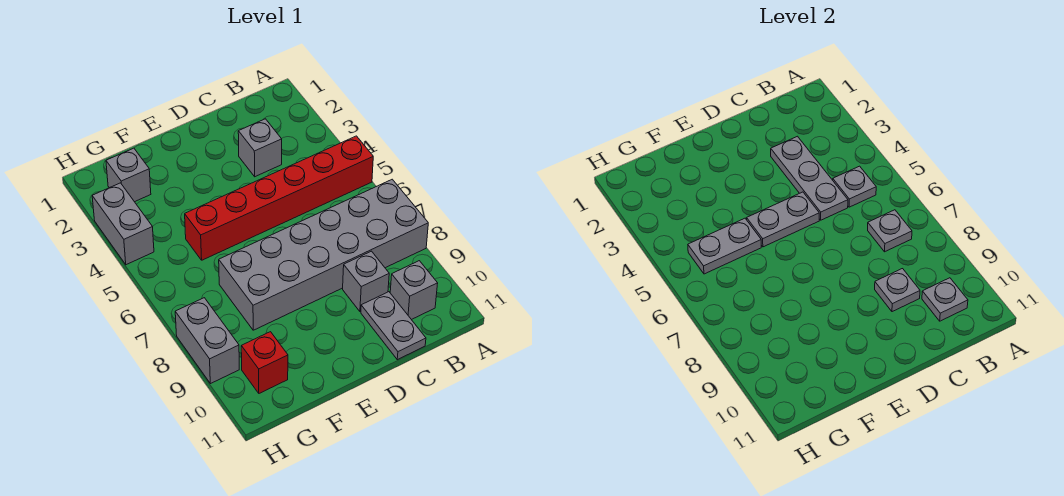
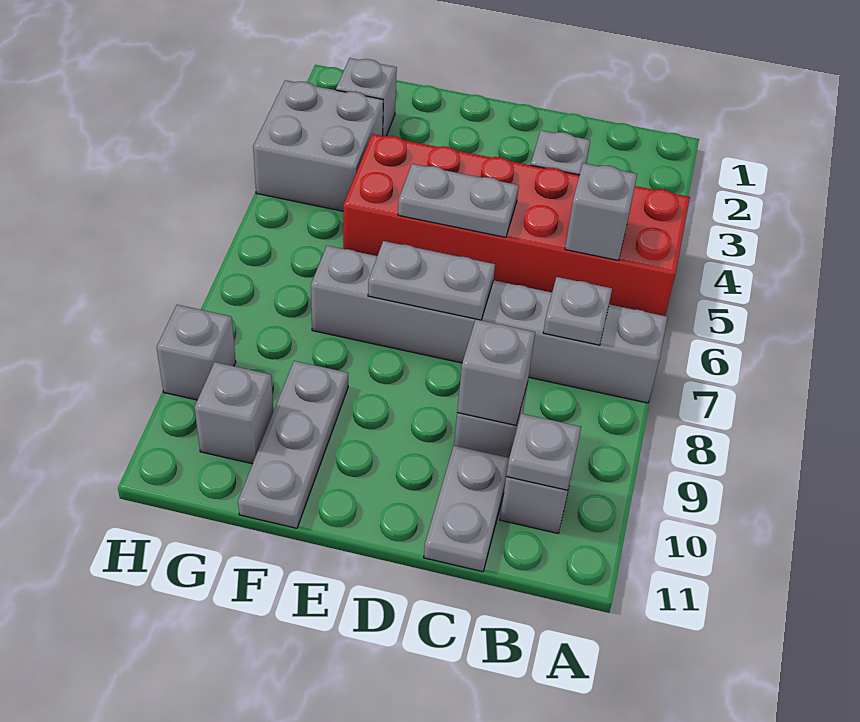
red 1x6 brick [185,136,373,260] -> red 2x6 brick [343,134,690,316]
grey 2x6 brick [219,179,428,330] -> grey 1x6 brick [311,246,667,403]
grey 1x1 plate [833,166,876,207] -> grey 1x1 brick [565,163,637,260]
grey 1x3 plate [771,136,848,220] -> grey 1x3 plate moved to [238,361,348,528]
grey 1x1 plate [875,269,920,312] -> grey 1x1 brick [457,319,535,425]
grey 1x2 plate [688,218,761,274] -> grey 1x2 plate moved to [368,241,495,320]
red 1x1 brick [241,332,288,393] -> grey 1x1 brick [194,362,273,464]
grey 1x2 brick [92,183,154,265] -> grey 2x2 brick [253,80,383,211]
grey 1x2 brick [175,298,239,384] -> grey 1x1 brick [157,305,236,400]

